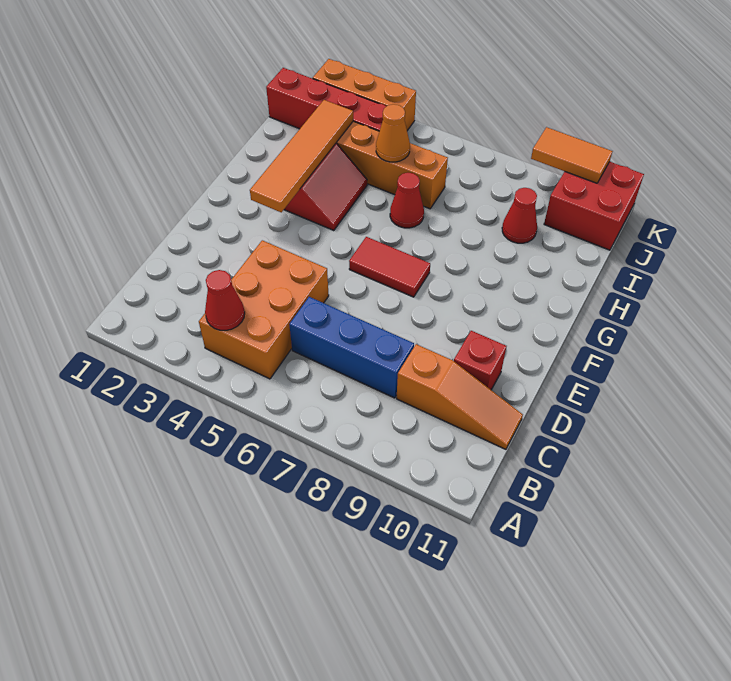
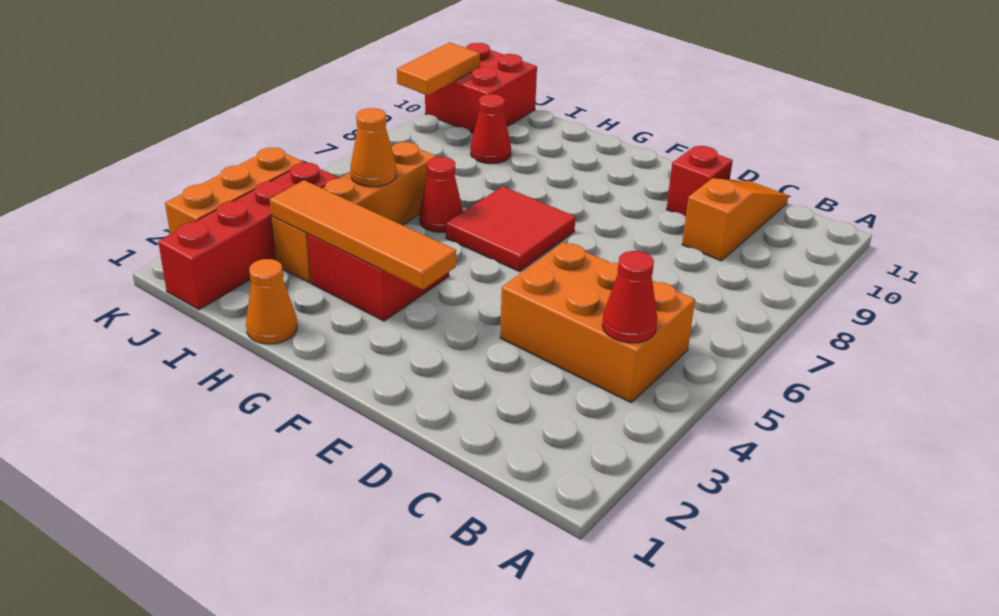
blue 1x3 brick [289,297,414,398] -> none
red 1x2 tile [349,237,430,297] -> red 2x2 tile [446,186,575,272]
none -> orange 1x1 cone [246,259,297,344]

